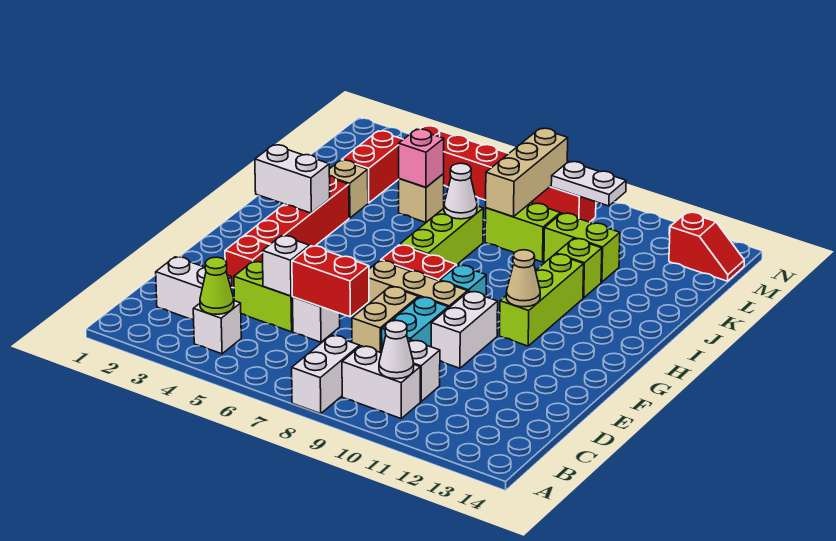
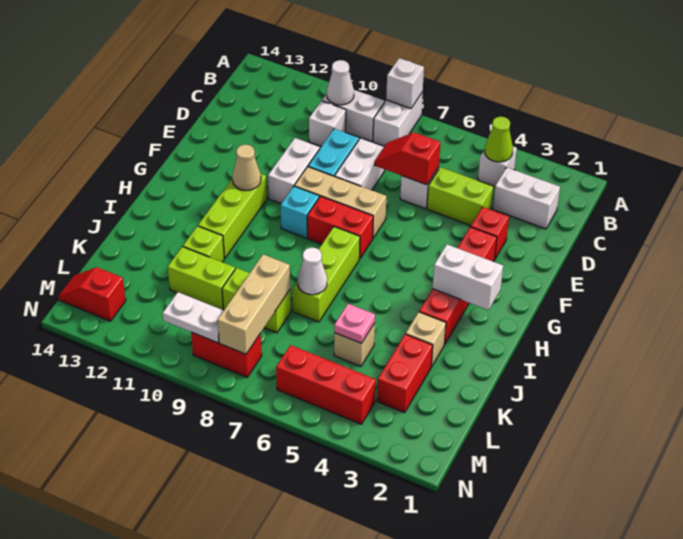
white 1x1 brick [262,236,310,296] -> white 1x1 brick moved to [386,58,424,108]
red 1x2 brick [292,246,369,317] -> red 1x2 slope [375,132,441,185]
tan 1x2 brick [352,287,418,353] -> white 1x2 brick [335,138,385,190]
pink 1x1 brick [399,129,444,187] -> pink 1x1 plate [334,304,375,343]

